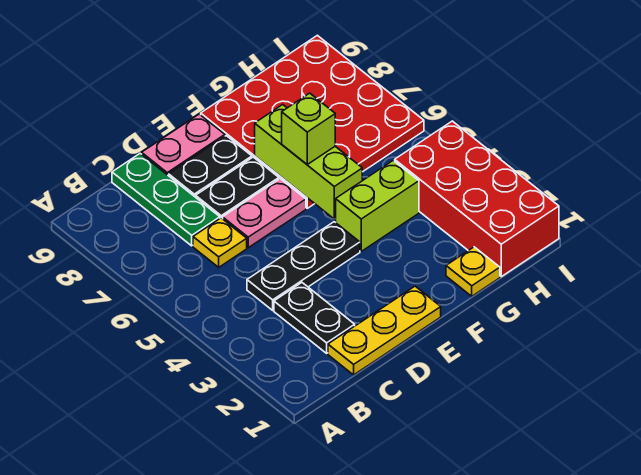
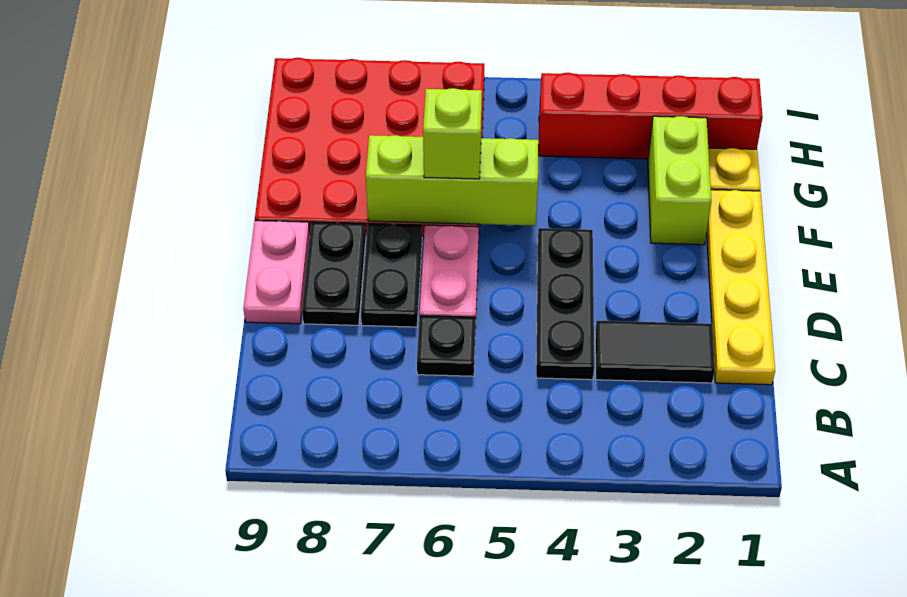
yellow 1x3 plate [328,286,441,375] -> yellow 1x4 plate [707,190,775,385]
black 1x2 plate [274,283,355,353] -> black 1x2 tile [595,321,715,383]
yellow 1x1 plate [193,218,247,267] -> black 1x1 plate [417,316,476,376]
green 1x3 plate [112,154,220,246] -> none
lime 1x2 brick [336,160,419,251] -> lime 1x2 brick moved to [648,116,712,245]
red 2x4 brick [395,121,559,277] -> red 1x4 brick [539,73,763,159]

